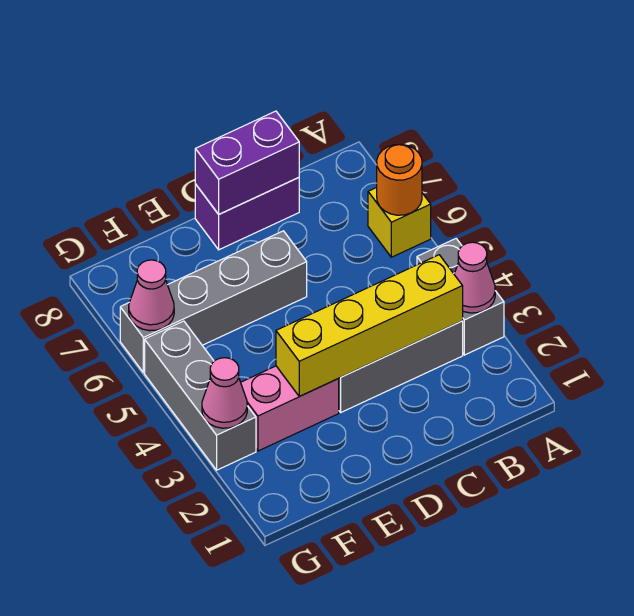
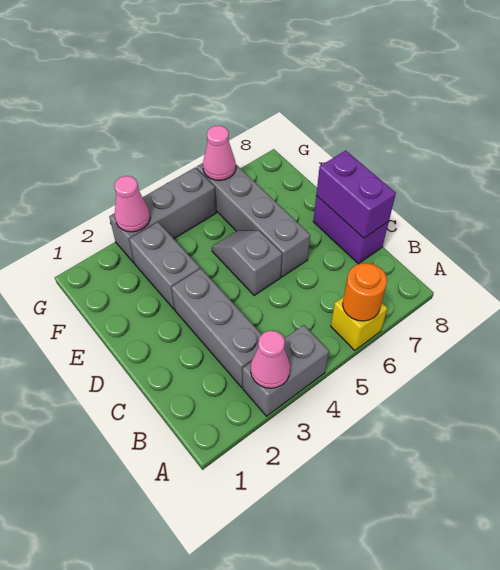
yellow 1x4 brick [276,255,463,396] -> none
none -> grey 1x2 slope [212,230,282,295]
pink 1x2 brick [241,366,339,451] -> grey 1x2 brick [129,222,200,310]

